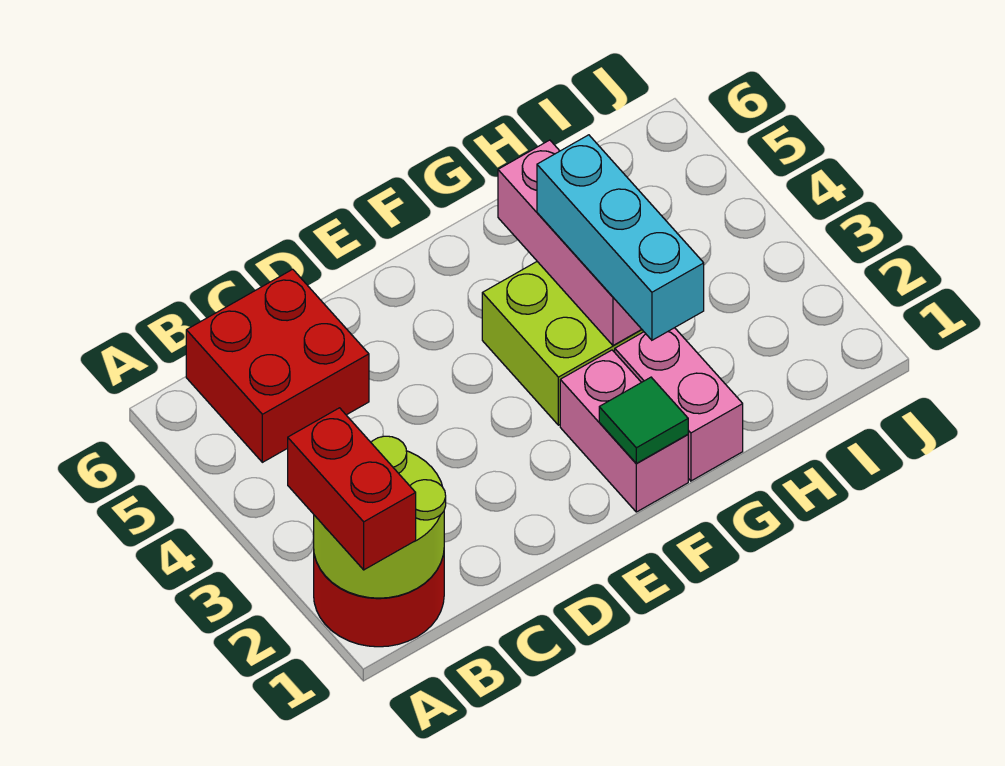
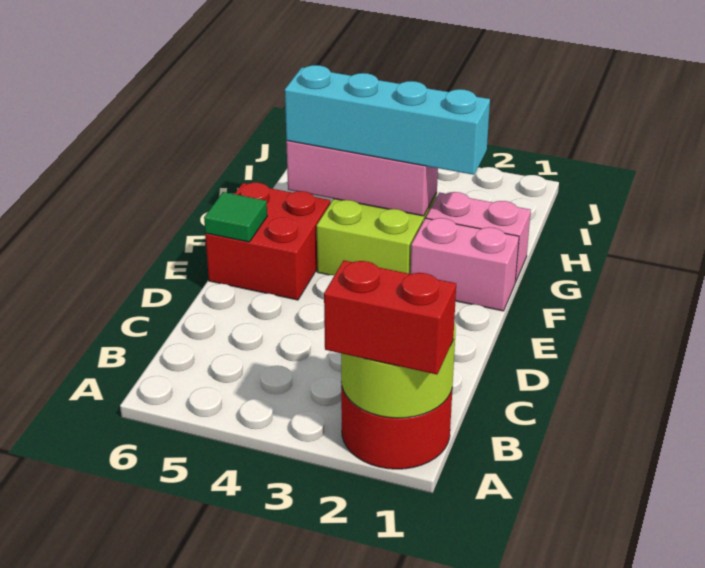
red 2x2 brick [186,269,369,462] -> red 2x2 brick moved to [205,183,330,300]
green 1x1 tile [599,377,688,463] -> green 1x1 tile moved to [204,192,267,242]
cyan 1x3 brick [537,135,704,340] -> cyan 1x4 brick [285,65,490,175]

